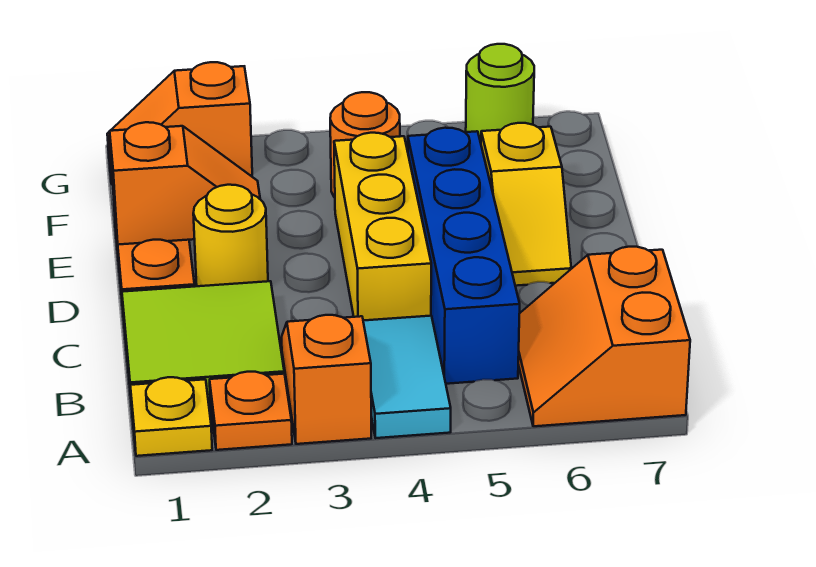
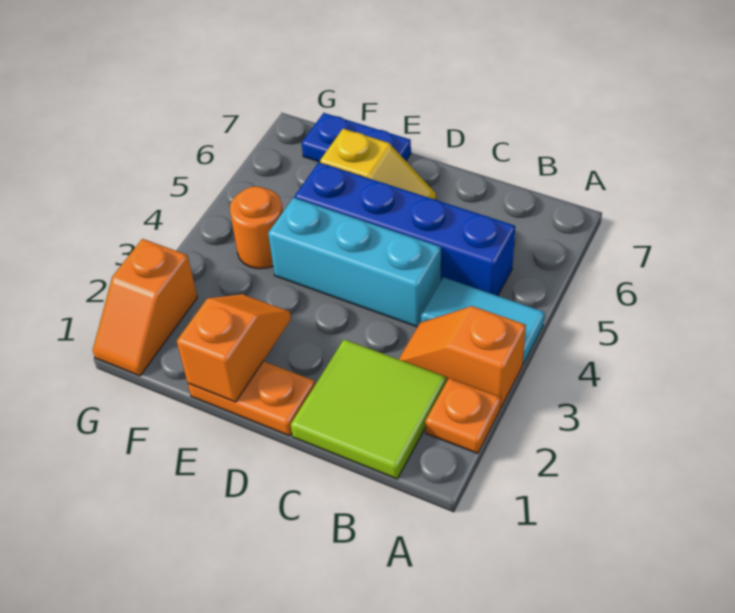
yellow 1x1 plate [130,377,212,456] -> none
orange 2x2 slope [518,247,690,426] -> none
yellow 1x3 brick [334,133,431,321] -> cyan 1x3 brick [268,198,441,327]
yellow 1x1 round brick [193,185,268,286] -> none
none -> blue 1x2 plate [302,113,411,162]
lime 1x1 round brick [466,44,534,143] -> none

